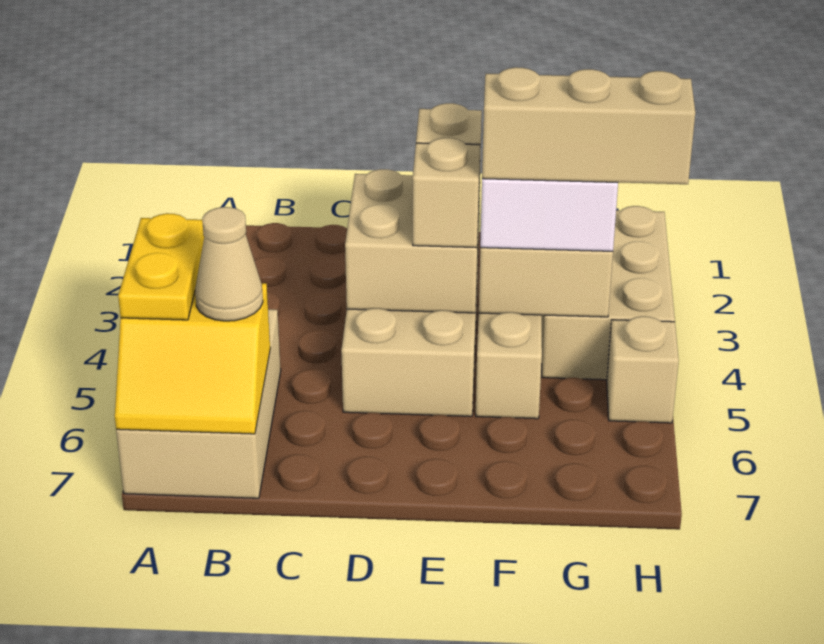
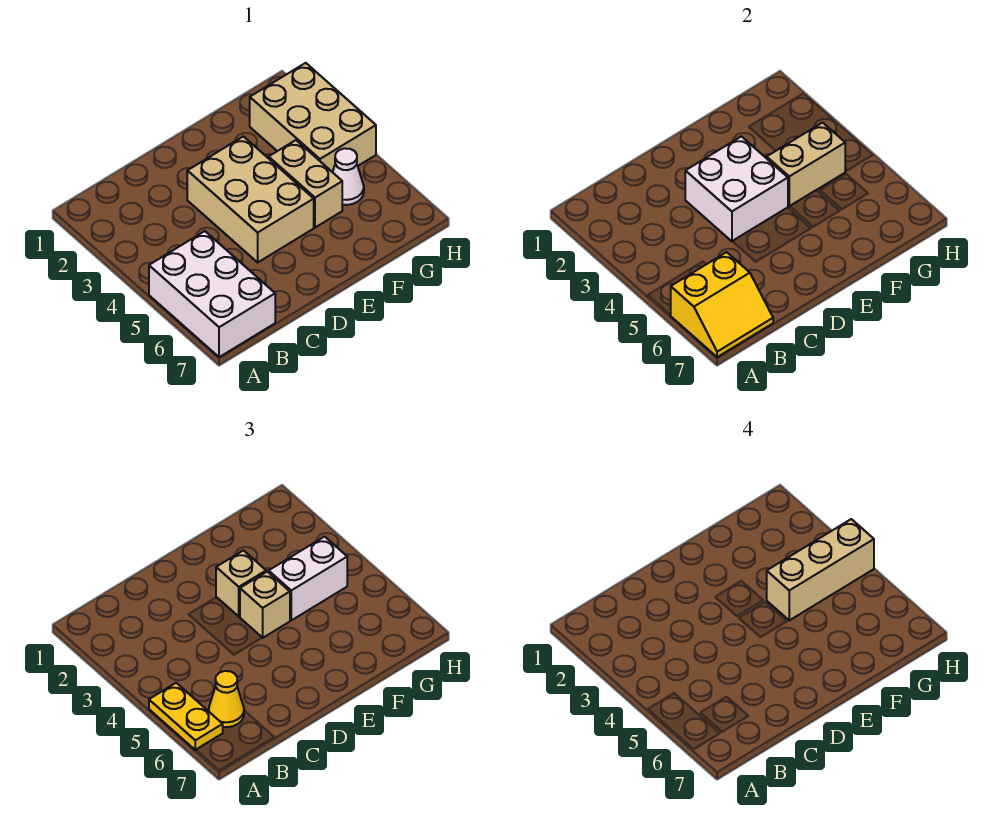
tan 2x3 brick [116,309,281,498] -> white 2x3 brick [149,231,275,357]
tan 1x1 cone [195,207,263,321] -> yellow 1x1 cone [209,671,244,727]
tan 2x2 brick [345,169,480,313] -> white 2x2 brick [685,136,788,241]
none -> white 1x1 cone [333,148,364,205]
tan 1x1 brick [607,316,679,423] -> none

